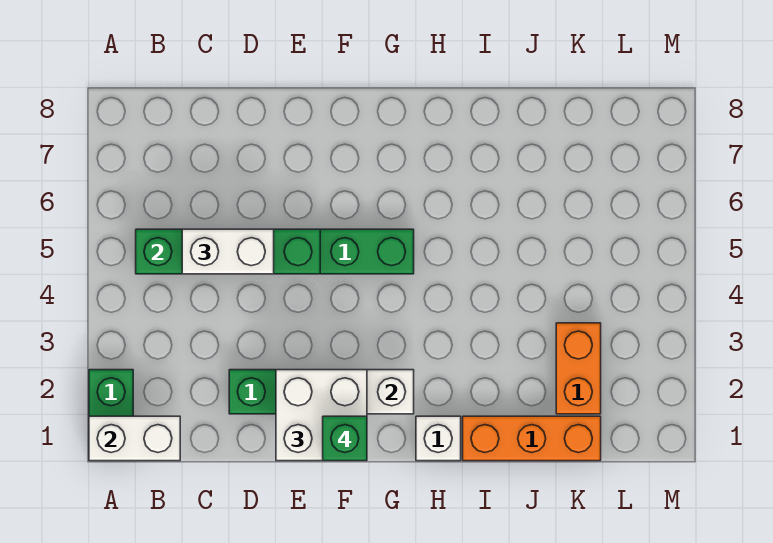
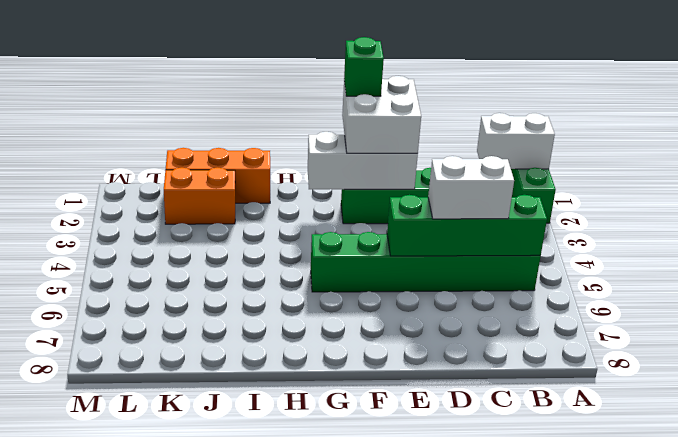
white 1x1 brick [416,416,461,461] -> none
orange 1x2 brick [556,323,601,414] -> orange 1x2 brick turned to [164,168,235,224]

